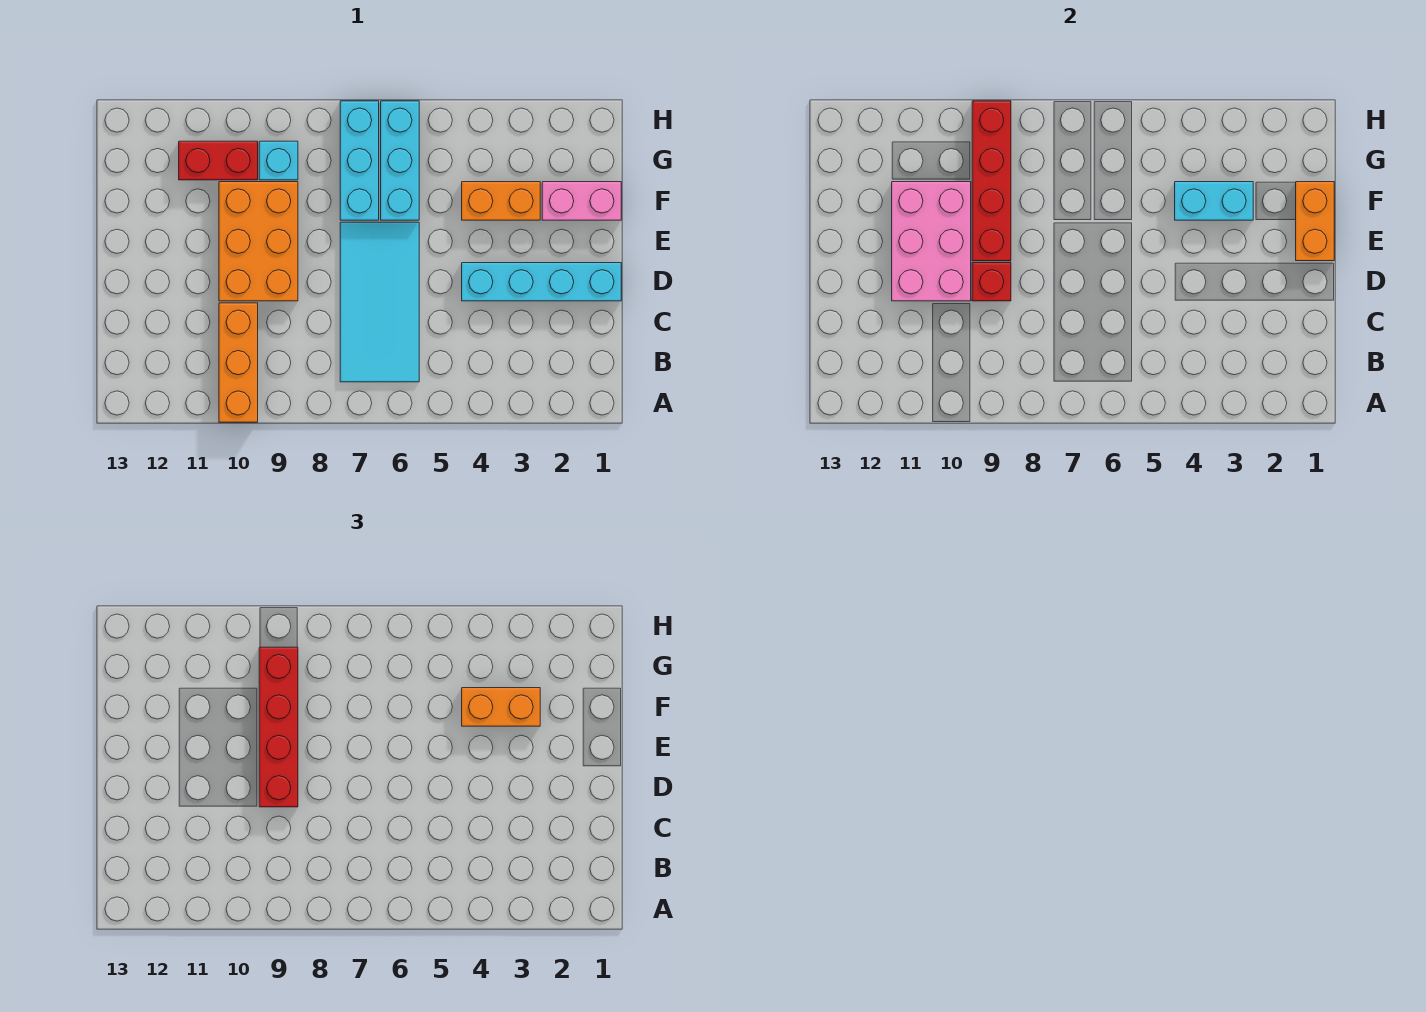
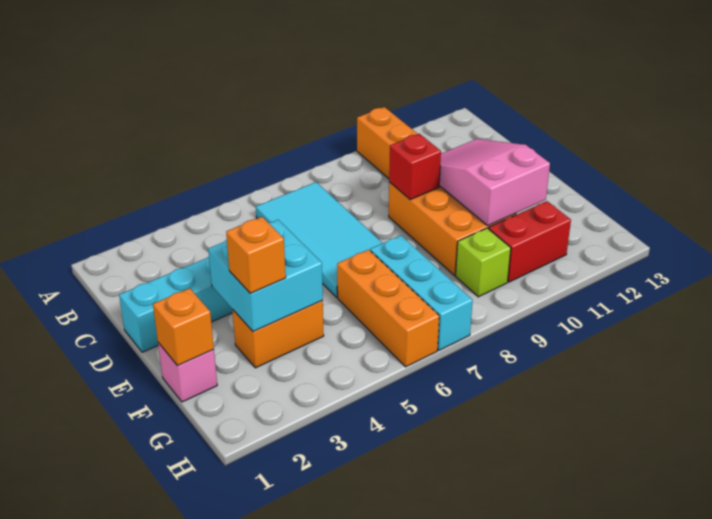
red 1x4 brick [259,647,298,807] -> none
pink 2x3 brick [892,182,971,301] -> pink 2x3 slope [439,139,550,226]
orange 1x2 brick [1296,182,1334,261] -> orange 1x1 brick [153,288,214,366]
red 1x4 brick [972,101,1011,261] -> none
pink 1x2 brick [542,182,621,220] -> pink 1x1 brick [158,343,217,402]
cyan 1x2 brick [1175,182,1253,220] -> cyan 2x2 brick [208,220,323,332]
orange 1x2 brick [462,688,540,726] -> orange 1x1 brick [226,217,286,293]
cyan 1x3 brick [381,101,419,220] -> orange 1x3 brick [337,250,439,367]
cyan 1x1 brick [259,141,298,180] -> lime 1x1 brick [456,228,511,297]

